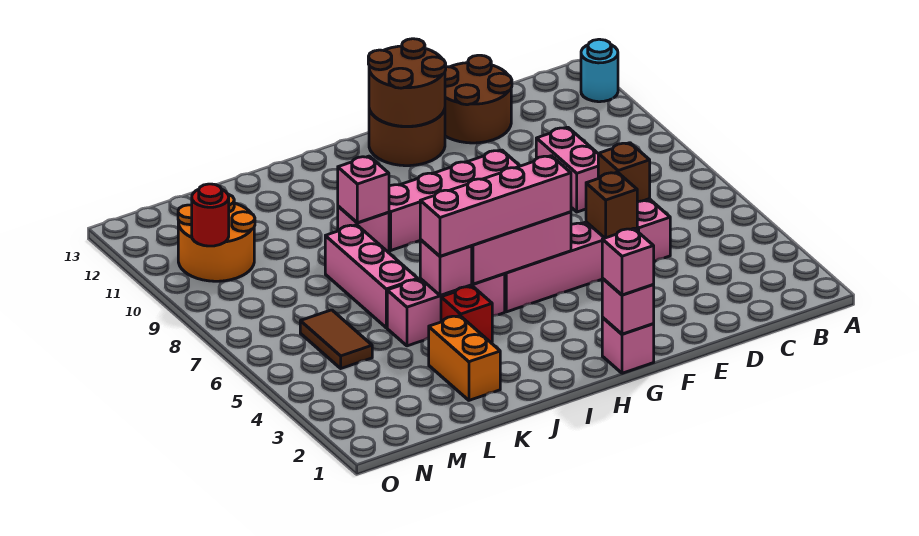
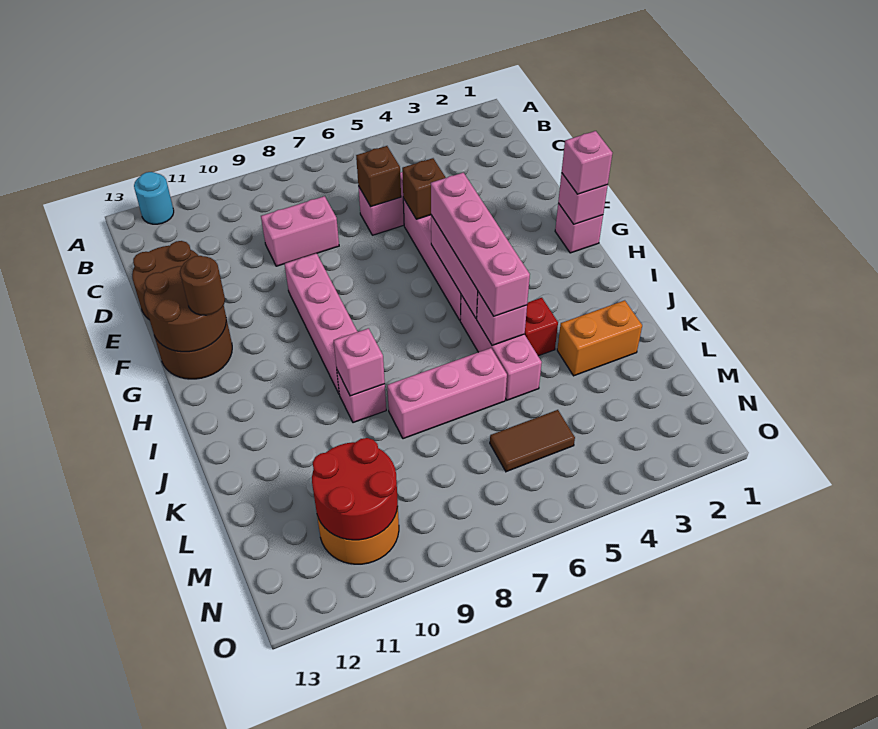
none -> brown 1x1 round brick [180,256,225,315]
red 1x1 round brick [192,184,229,246] -> red 2x2 round brick [312,438,398,540]

